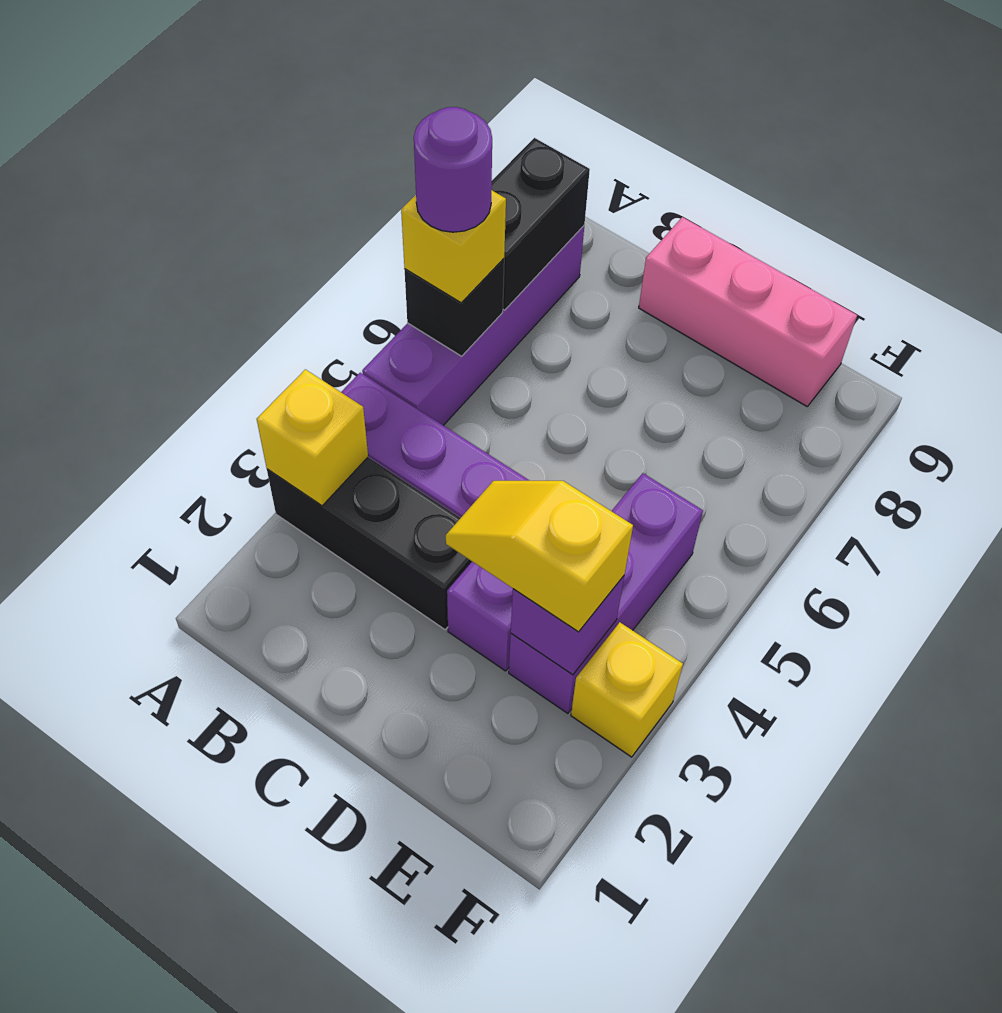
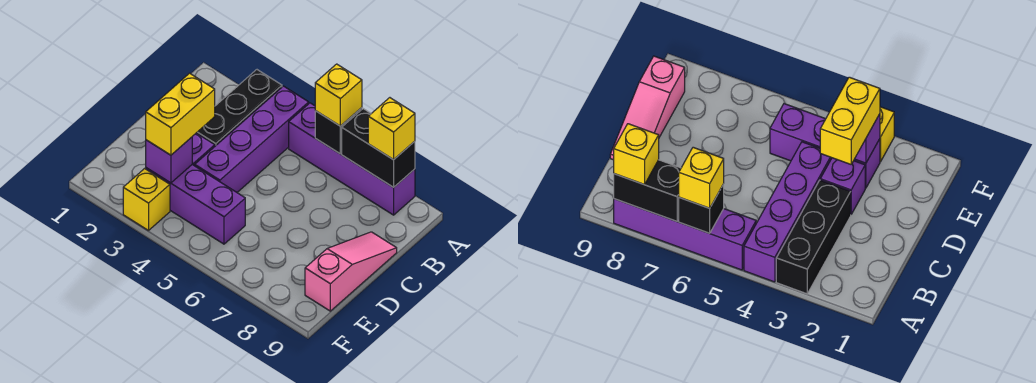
yellow 1x1 brick [257,369,368,506] -> yellow 1x1 brick moved to [368,98,415,160]
purple 1x1 round brick [414,107,492,232] -> none
pink 1x3 brick [639,217,857,406] -> pink 1x3 slope [305,232,397,311]
yellow 1x2 slope [446,480,633,632] -> yellow 1x2 brick [146,73,215,155]

